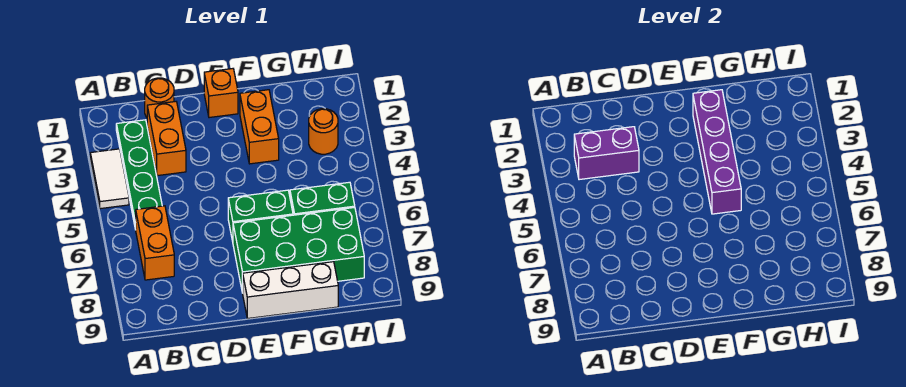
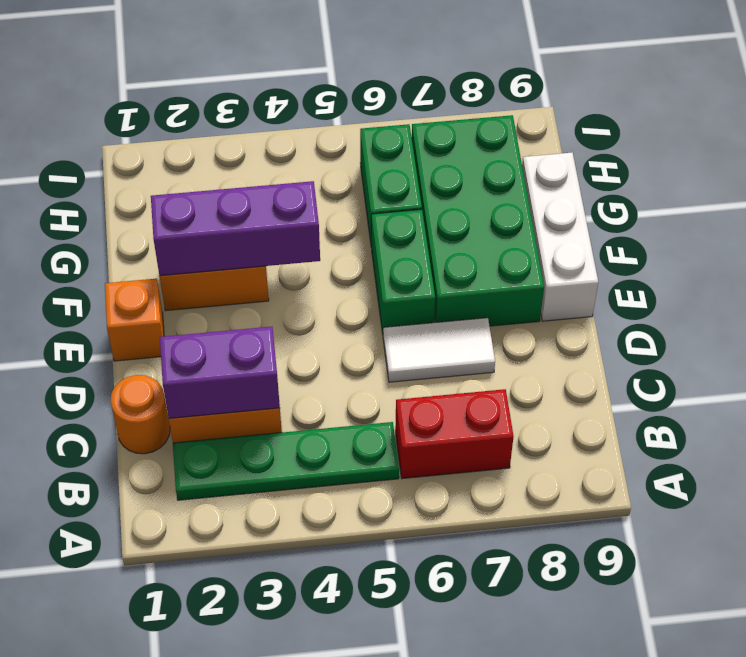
white 1x2 tile [90,149,129,209] -> white 1x2 tile moved to [383,318,495,382]
purple 1x2 brick [574,127,639,180] -> purple 1x2 brick turned to [160,327,280,418]
orange 1x2 brick [135,206,174,280] -> red 1x2 brick [395,389,514,479]
purple 1x4 brick [693,90,741,214] -> purple 1x3 brick [151,181,320,276]
orange 1x1 round brick [309,109,338,154] -> none

